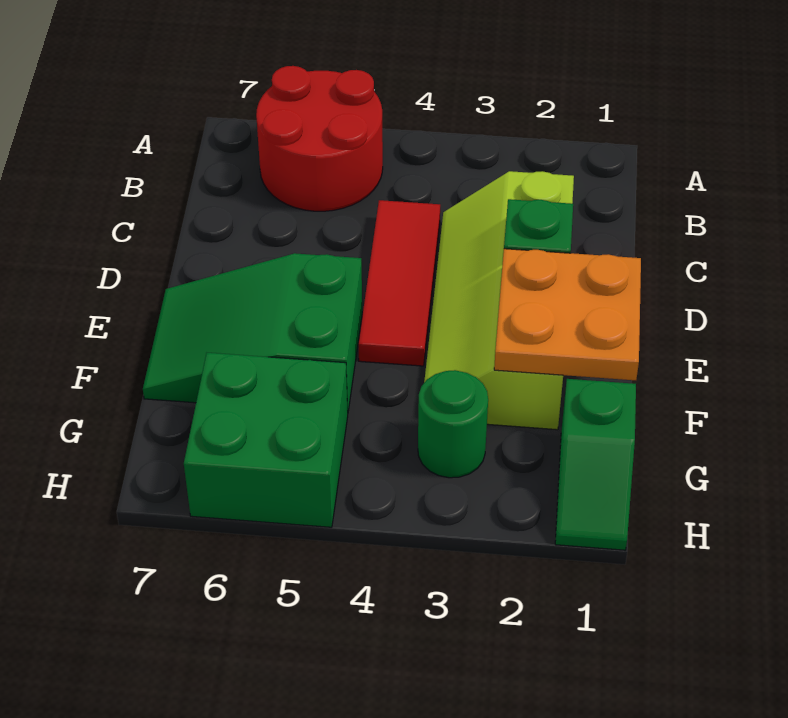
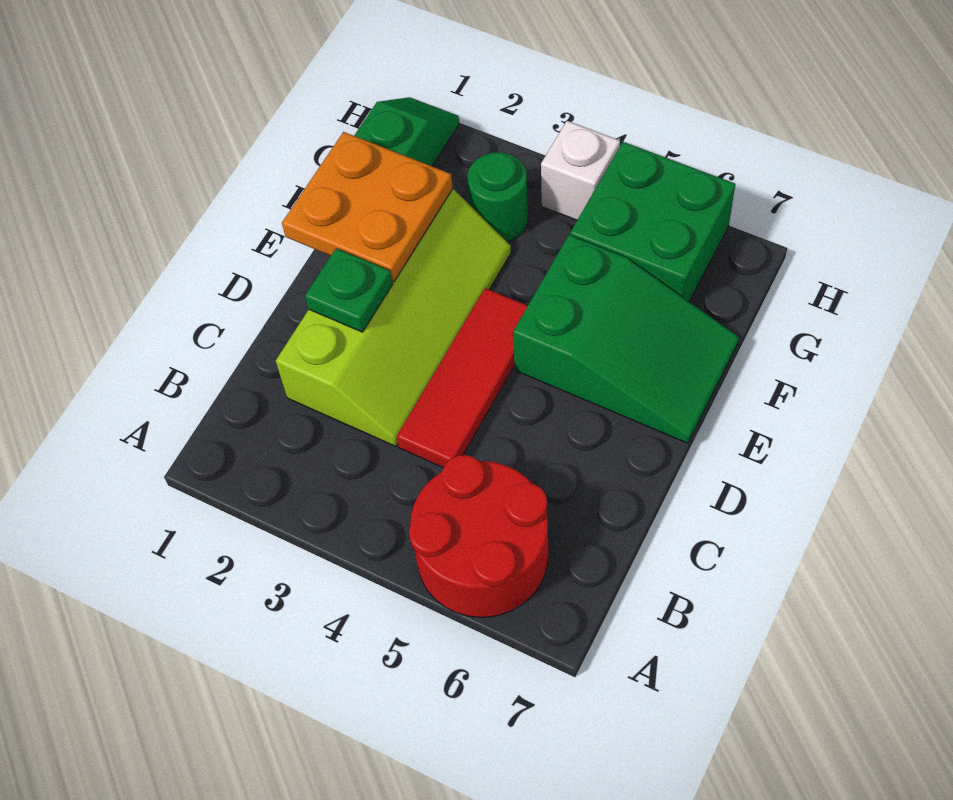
none -> white 1x1 brick [541,121,620,220]

